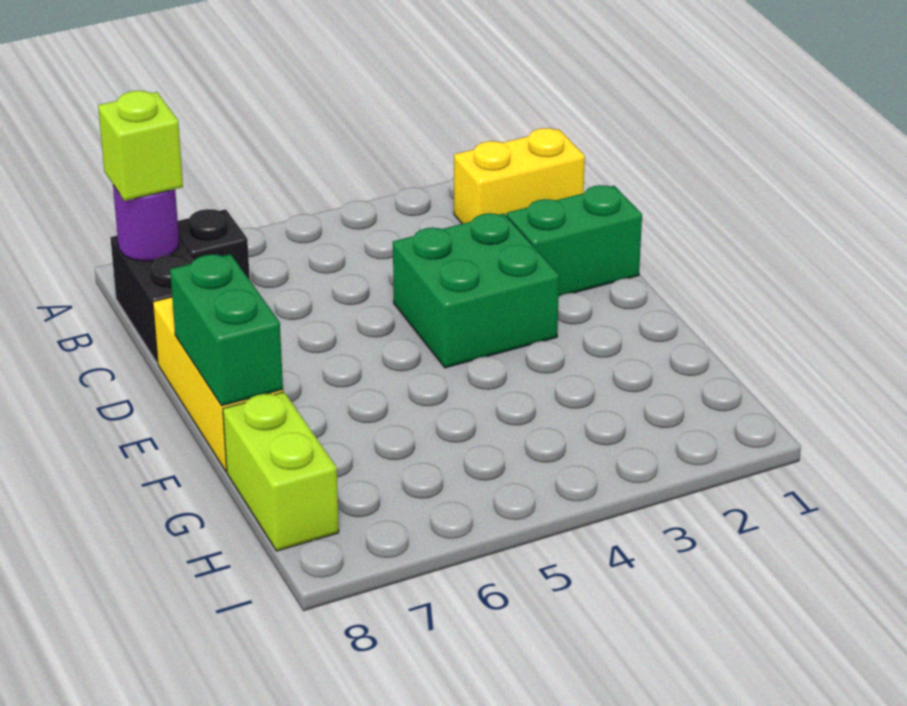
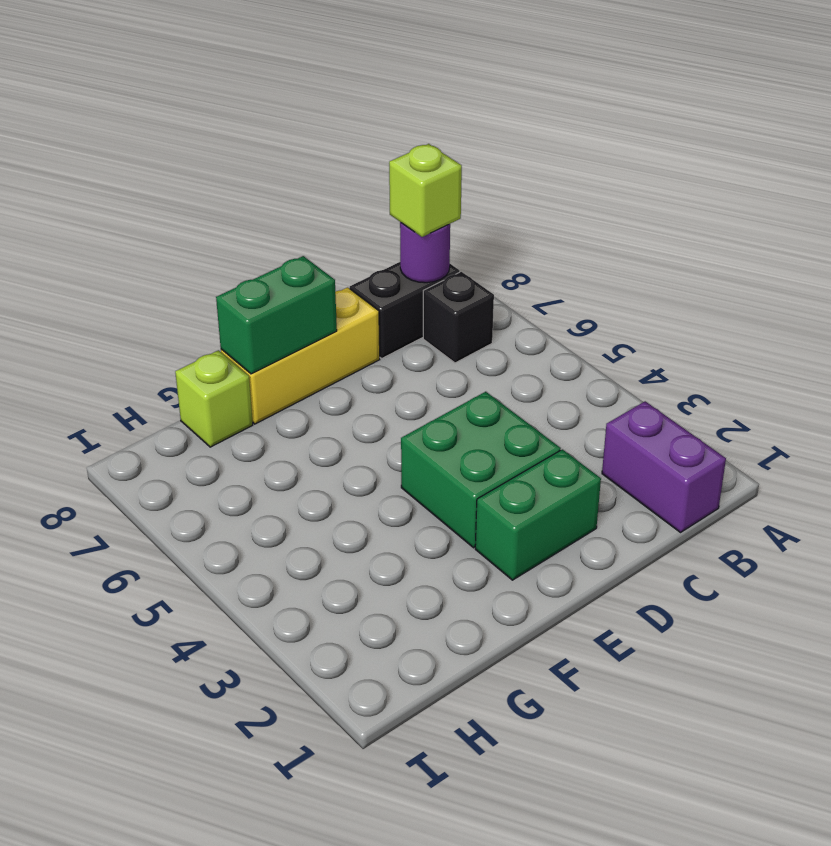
yellow 1x2 brick [454,128,585,224] -> purple 1x2 brick [602,401,726,532]
green 1x2 brick [507,185,642,296] -> green 1x2 brick turned to [475,449,601,580]
lime 1x2 brick [223,392,339,551] -> lime 1x1 brick [175,350,253,447]

